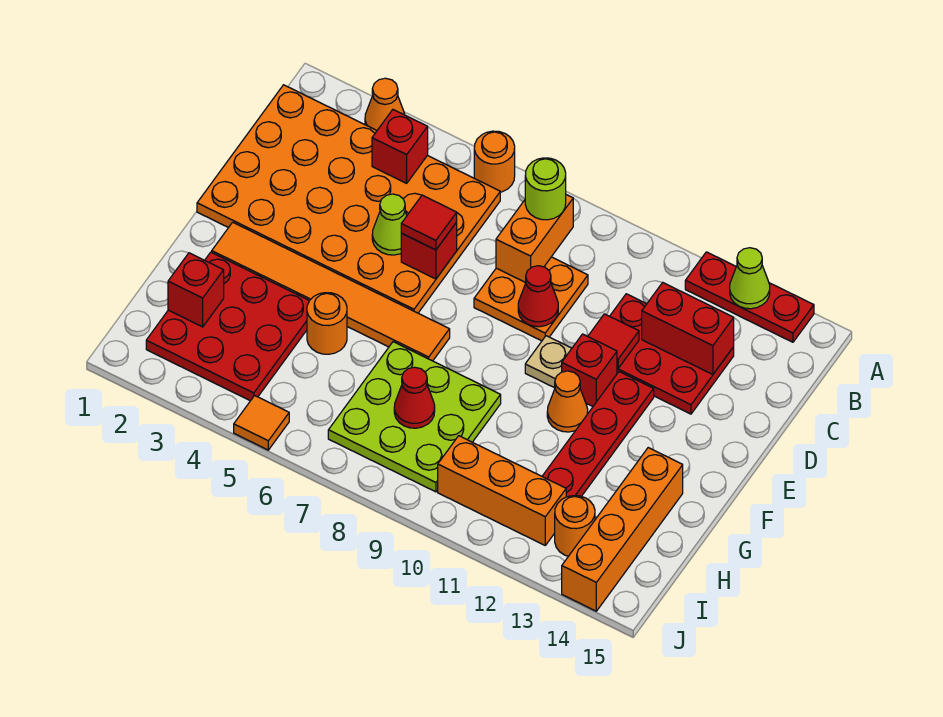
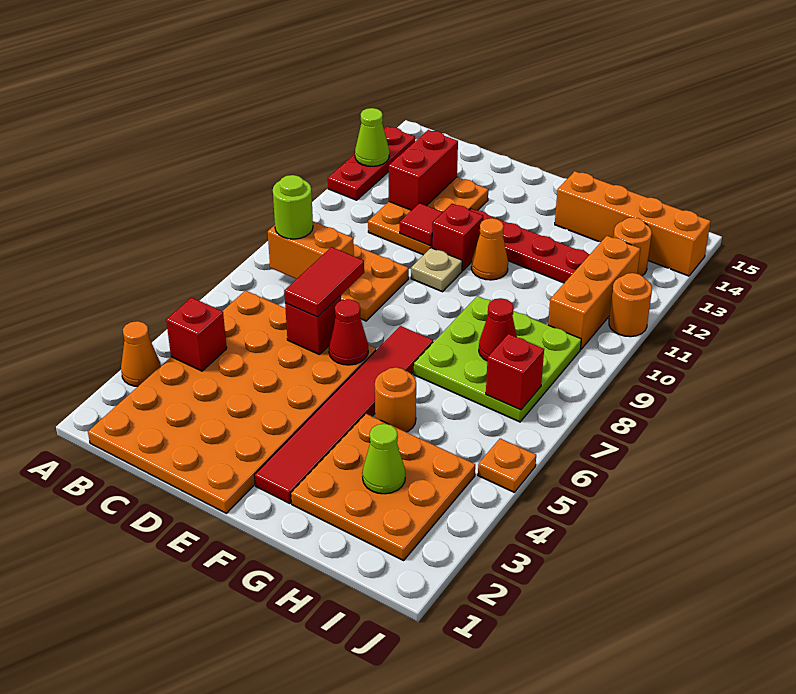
orange 1x1 round brick [474,131,515,192] -> orange 1x1 round brick moved to [609,273,652,337]
red 2x3 plate [610,294,734,414] -> orange 2x3 plate [368,177,488,255]
lime 1x1 cone [372,194,407,255] -> lime 1x1 cone moved to [362,424,405,494]
red 1x1 tile [401,195,457,250] -> red 1x2 tile [284,247,364,317]
red 1x1 cone [518,266,558,327] -> red 1x1 cone moved to [329,299,368,365]
orange 1x6 tile [212,222,450,361] -> red 1x6 tile [255,326,433,504]
red 3x3 plate [146,252,309,401] -> orange 3x3 plate [291,414,475,561]
red 1x1 brick [168,253,224,327] -> red 1x1 brick moved to [486,334,544,410]
orange 1x1 tile [234,396,289,450] -> orange 1x1 plate [478,438,536,492]

